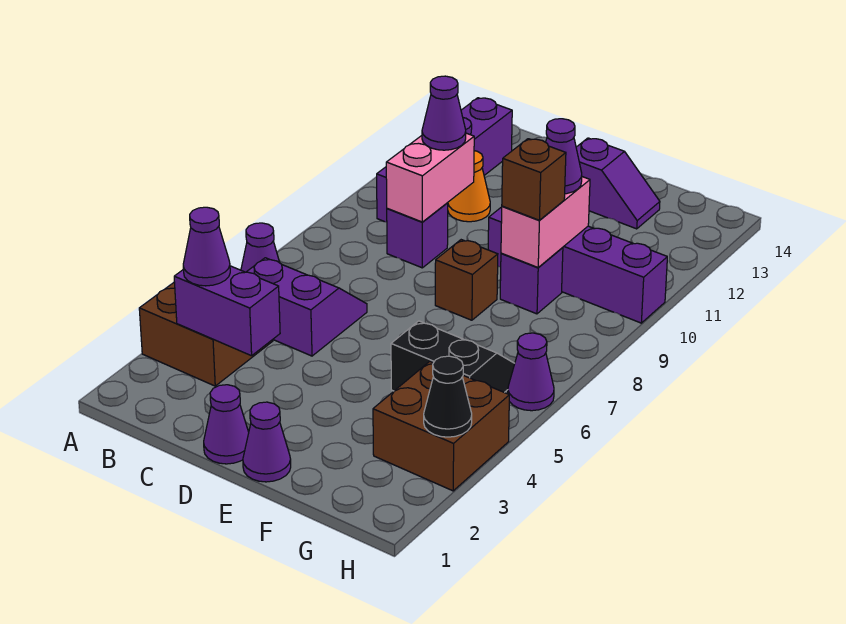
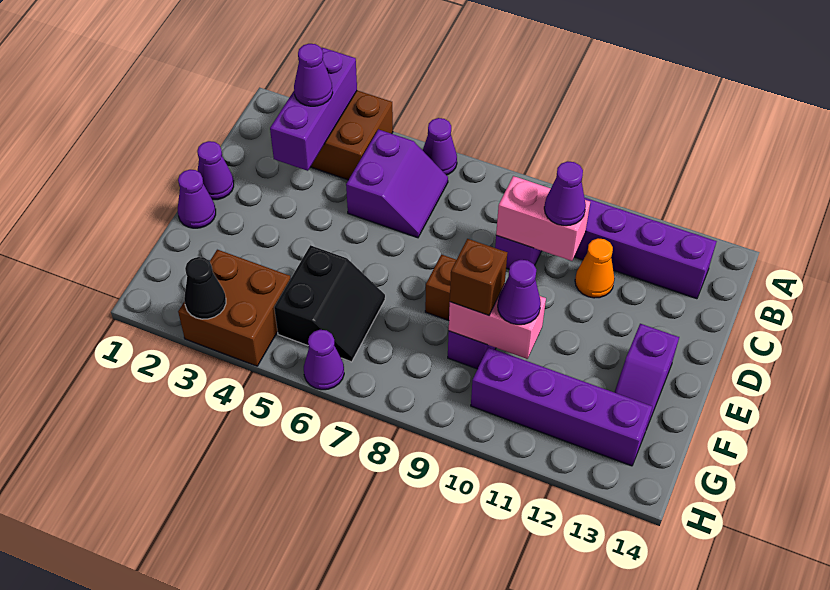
purple 1x2 brick [174,266,280,356] -> purple 1x3 brick [270,48,357,171]
purple 1x4 brick [488,207,667,323] -> purple 1x4 brick turned to [471,347,652,466]

